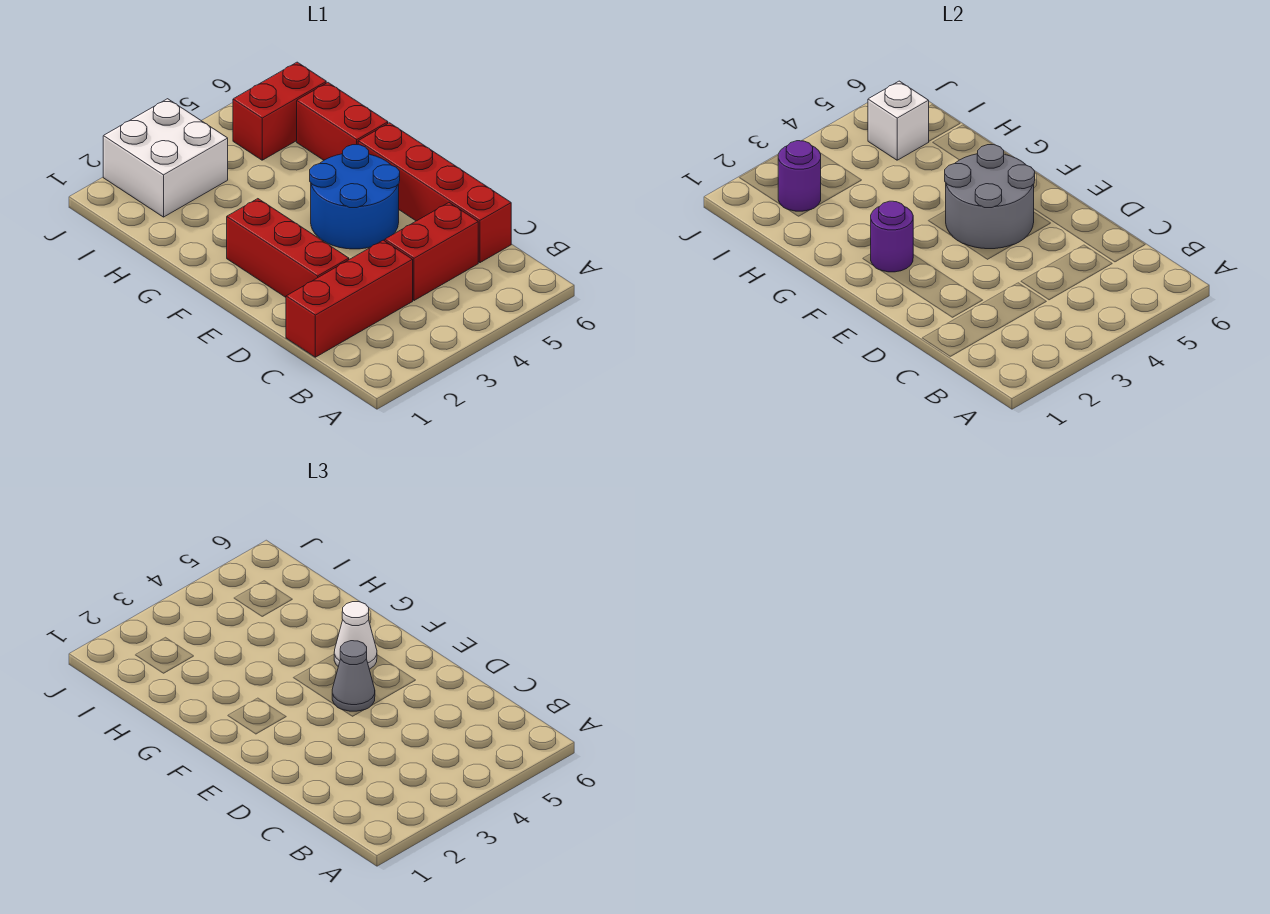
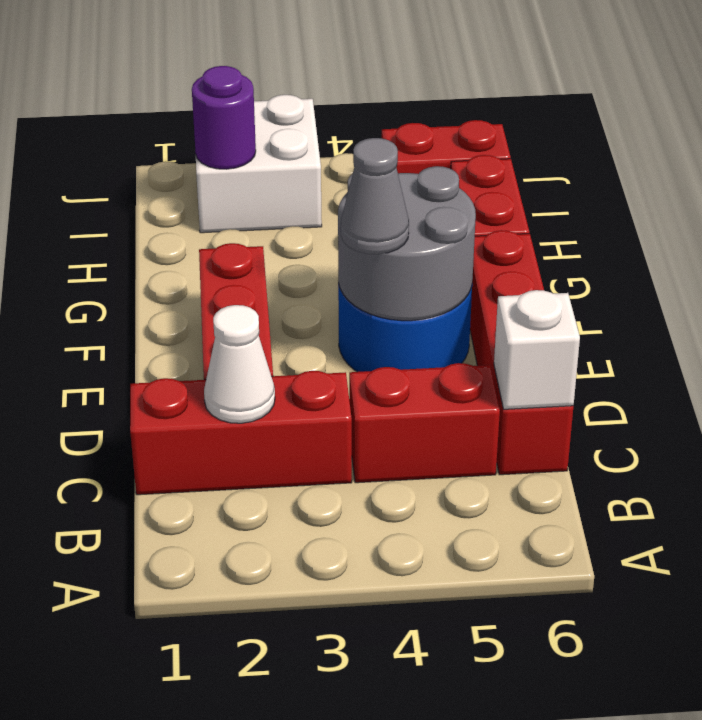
purple 1x1 round brick [871,201,913,272] -> none
white 1x1 cone [334,602,377,669] -> white 1x1 cone moved to [204,305,275,423]
white 1x1 brick [868,81,929,160] -> white 1x1 brick moved to [494,290,580,409]

